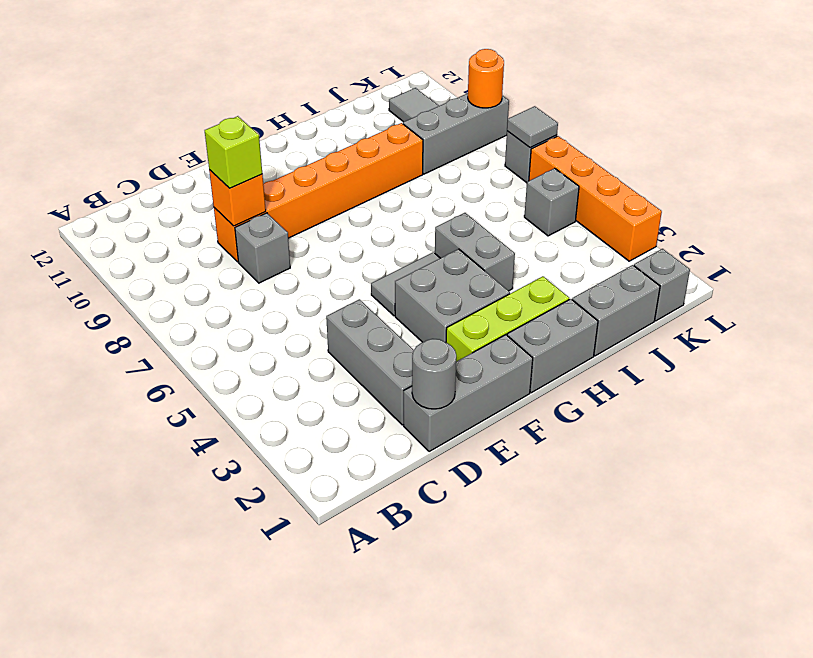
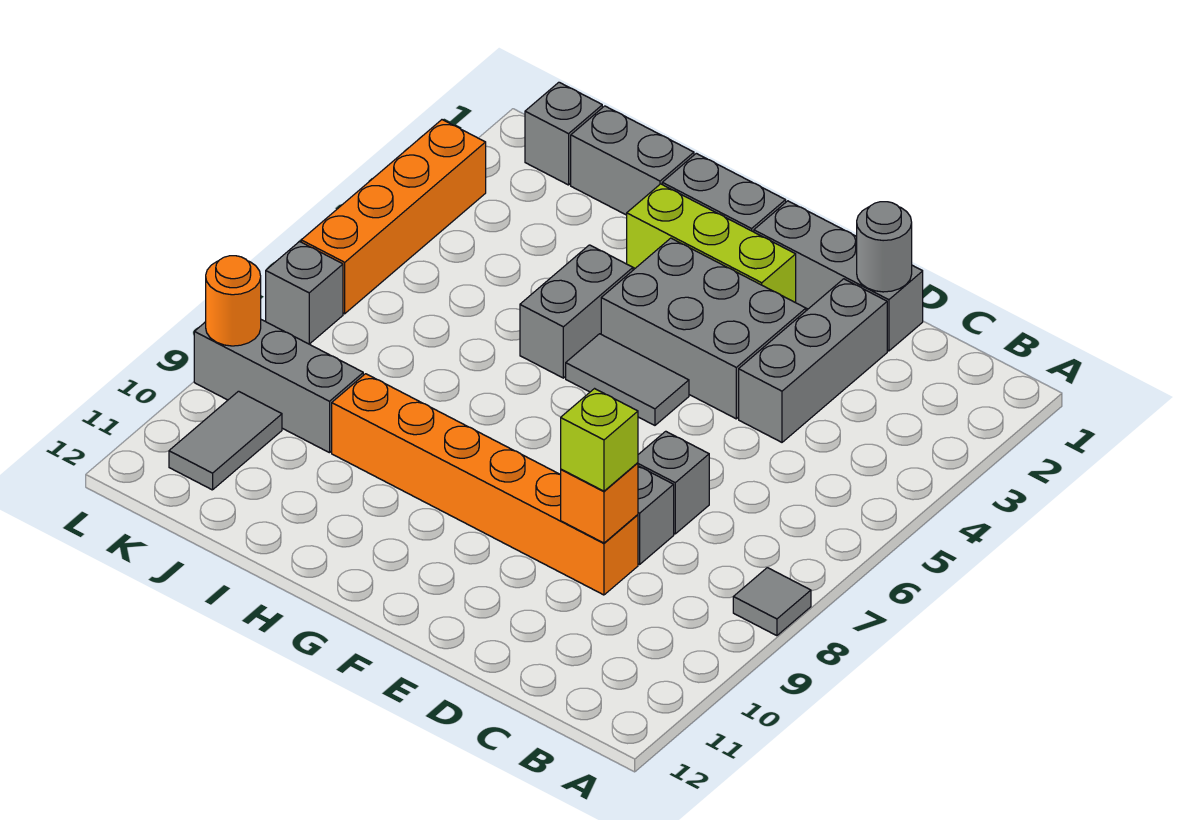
grey 2x2 brick [395,249,510,342] -> grey 2x3 brick [601,238,806,419]
grey 1x1 brick [524,168,579,236] -> grey 1x1 brick moved to [638,431,709,534]
grey 1x1 tile [507,106,558,148] -> grey 1x1 tile moved to [733,568,811,636]

